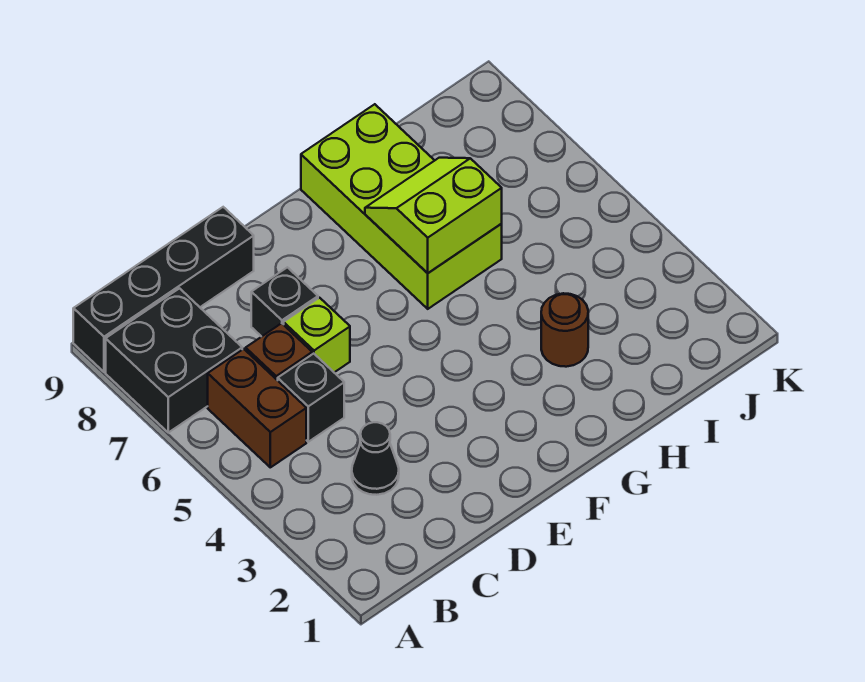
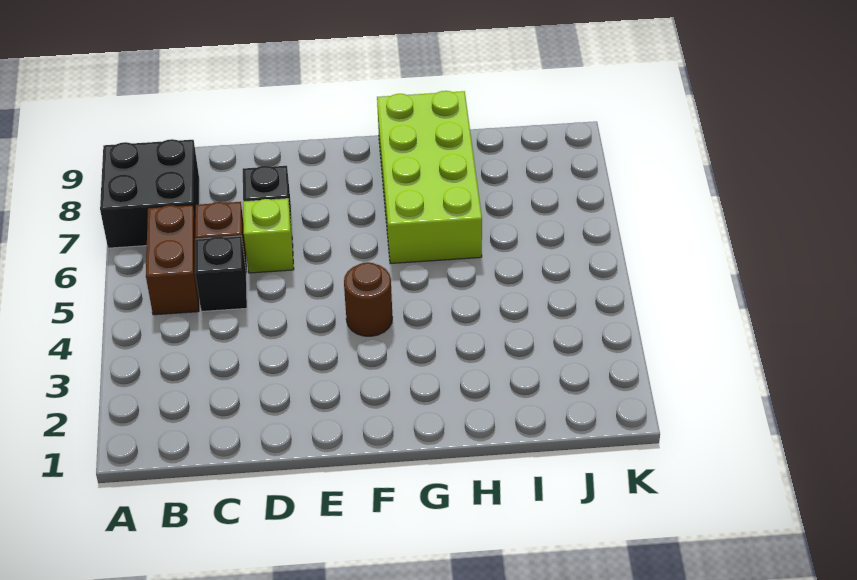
black 1x4 brick [73,207,254,372] -> none
black 1x1 cone [352,422,399,495] -> none
lime 2x2 slope [365,158,502,273] -> none
brown 1x1 round brick [541,293,588,367] -> brown 1x1 round brick moved to [344,262,392,336]

